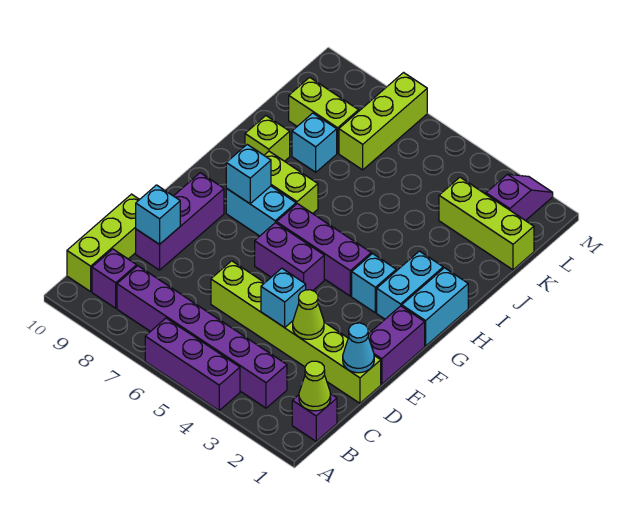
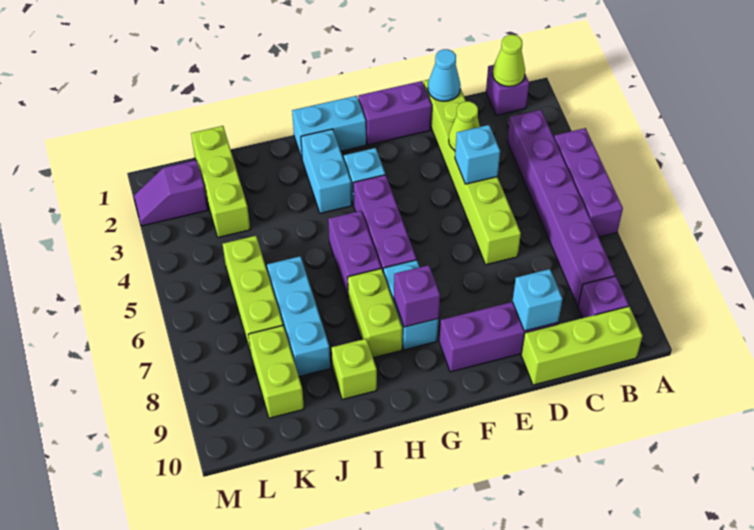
purple 1x2 brick [255,223,324,291] -> purple 1x2 brick moved to [328,211,381,297]
cyan 1x2 brick [377,251,443,319] -> cyan 1x2 brick turned to [301,129,352,213]
cyan 1x1 brick [226,145,271,204] -> purple 1x1 brick [394,265,440,327]
cyan 1x1 brick [292,113,337,172] -> cyan 1x3 brick [267,256,330,376]
lime 1x3 brick [339,73,427,170] -> lime 1x3 brick turned to [223,236,283,353]

